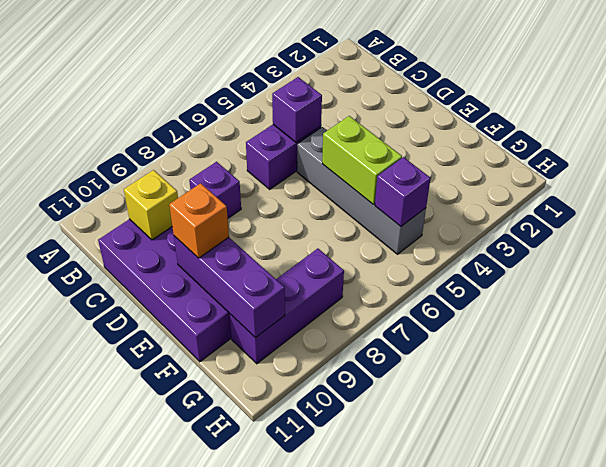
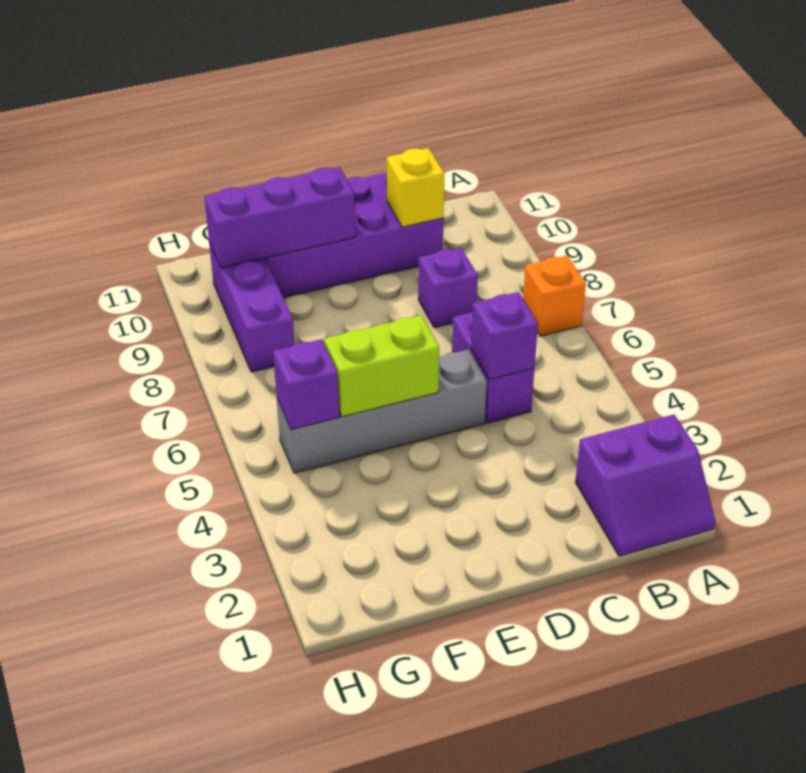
none -> purple 2x2 slope [575,414,715,556]
orange 1x1 brick [169,183,229,258] -> orange 1x1 brick moved to [523,256,586,336]

